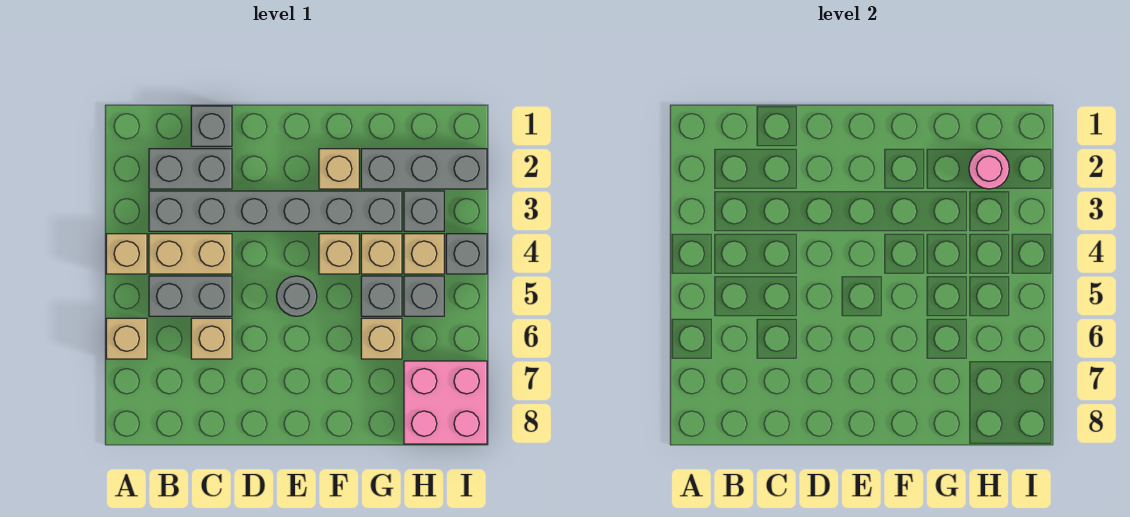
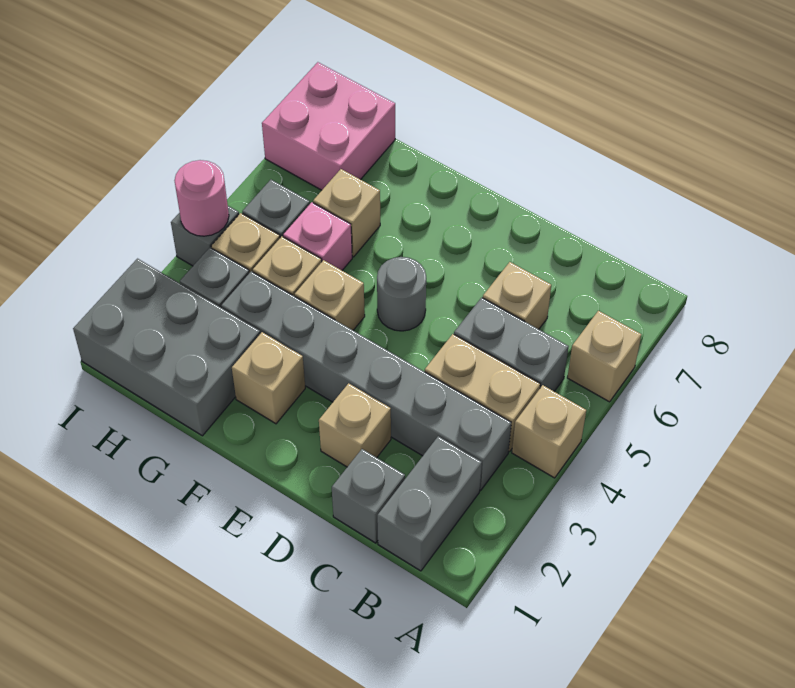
grey 1x2 brick [149,149,232,189] -> grey 1x2 brick turned to [377,436,482,571]
none -> tan 1x1 brick [319,383,391,467]
grey 1x3 brick [361,149,487,189] -> grey 2x3 brick [73,259,260,436]
grey 1x1 brick [361,276,402,316] -> pink 1x1 brick [283,202,352,270]
pink 1x1 round brick [969,149,1009,189] -> pink 1x1 round brick moved to [174,160,229,236]

